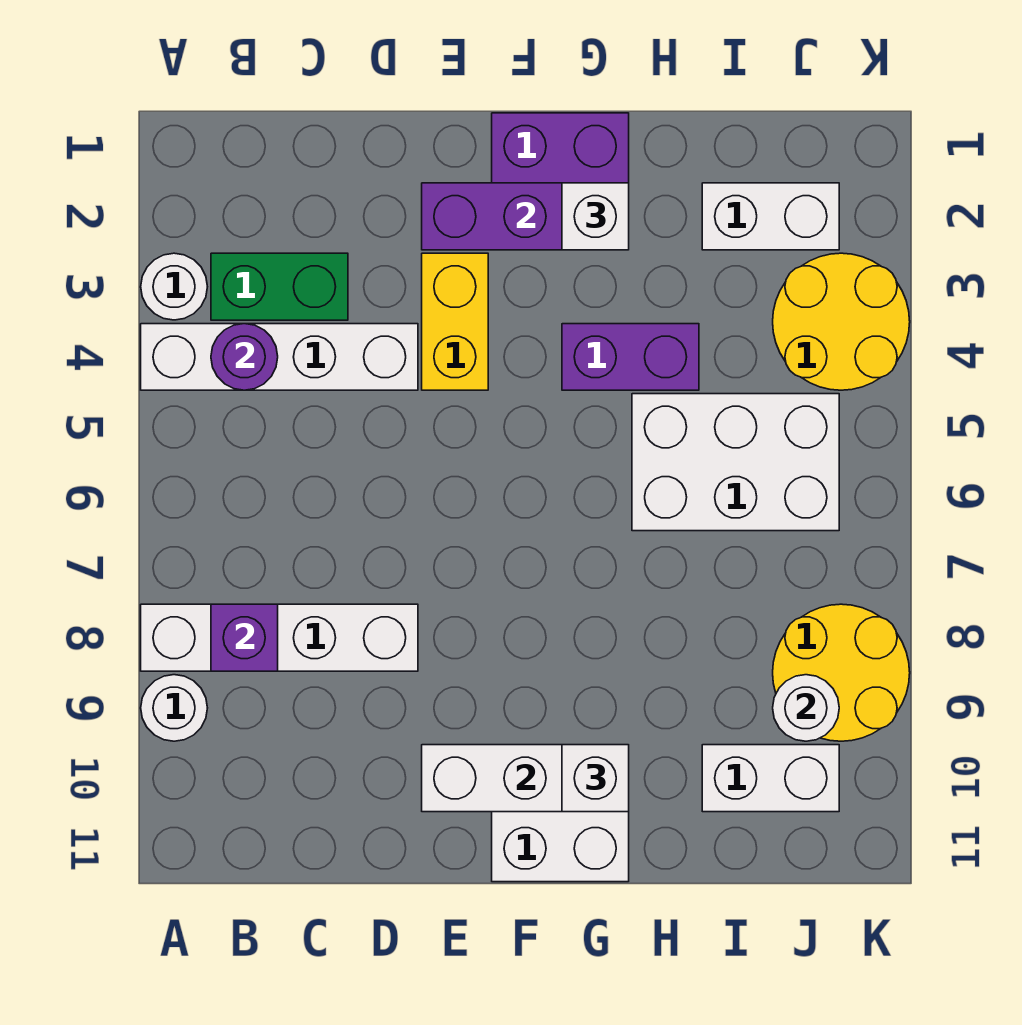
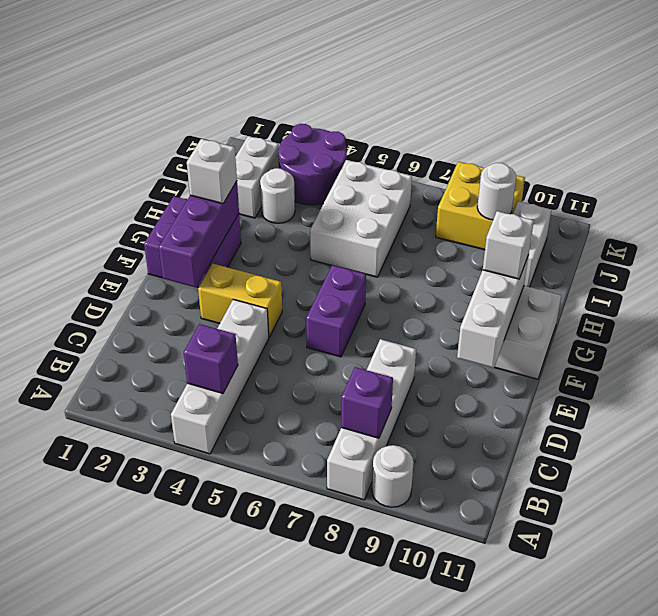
white 1x1 round brick [141,253,207,320] -> white 1x1 round brick moved to [260,168,295,223]
green 1x2 brick [211,253,348,320] -> none
purple 1x1 round brick [211,324,278,390] -> purple 1x1 brick [184,324,238,393]
purple 1x2 brick [562,324,699,390] -> purple 1x2 brick moved to [306,265,366,357]
yellow 2x2 round brick [773,253,910,390] -> purple 2x2 round brick [278,124,347,205]
yellow 2x2 round brick [773,604,910,741] -> yellow 2x2 brick [436,162,525,250]

